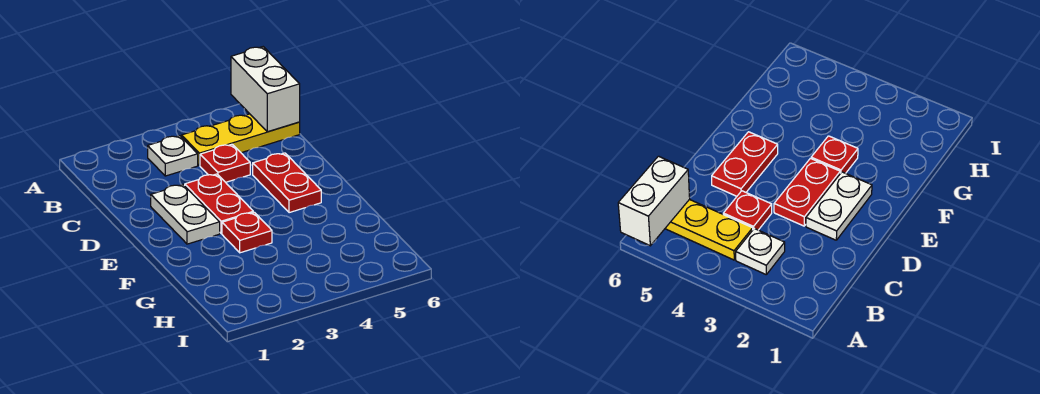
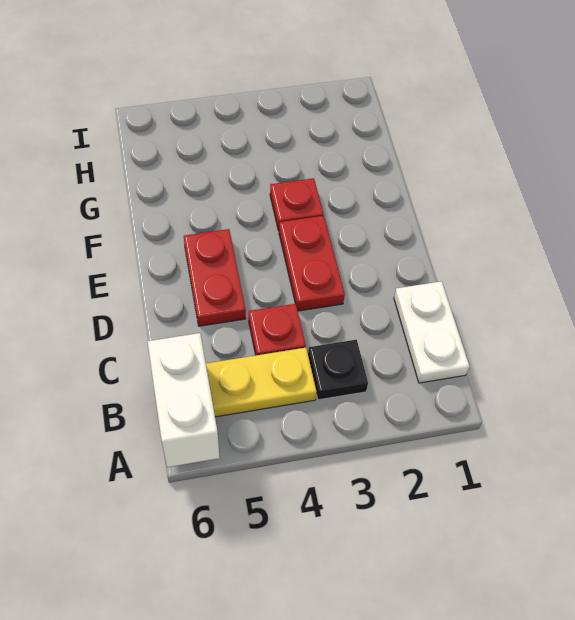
white 1x1 plate [148,136,198,176] -> black 1x1 plate [308,340,368,400]
white 1x2 plate [151,185,220,244] -> white 1x2 plate moved to [394,281,469,383]

